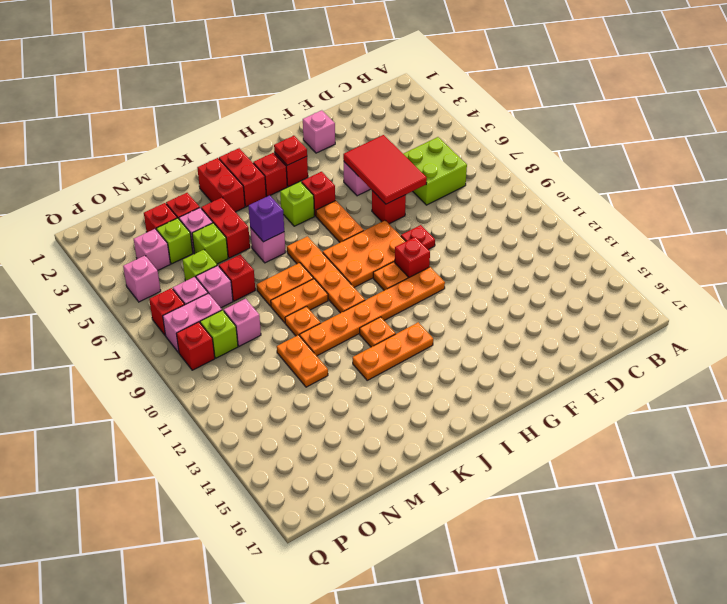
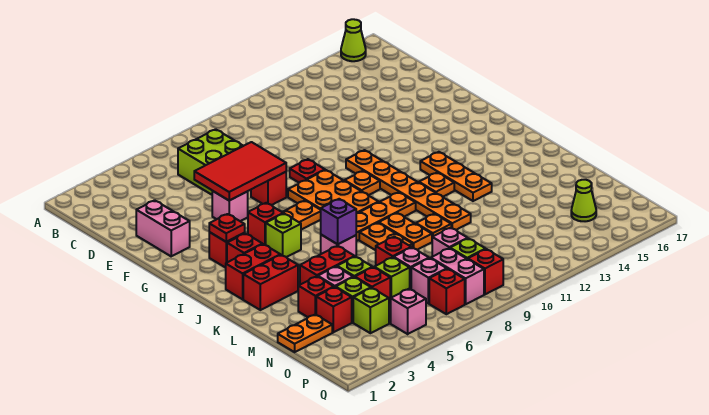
none -> lime 1x1 cone [341,19,366,61]
pink 1x1 brick [303,110,335,153] -> pink 1x2 brick [136,200,190,256]
red 1x1 brick [395,237,430,278] -> red 1x1 brick moved to [355,267,390,304]
orange 1x2 plate [277,335,328,387] -> orange 1x2 plate moved to [278,314,332,352]
pink 1x1 brick [134,229,170,270] -> lime 1x1 brick [353,288,389,333]
none -> lime 1x1 cone [571,180,596,221]

